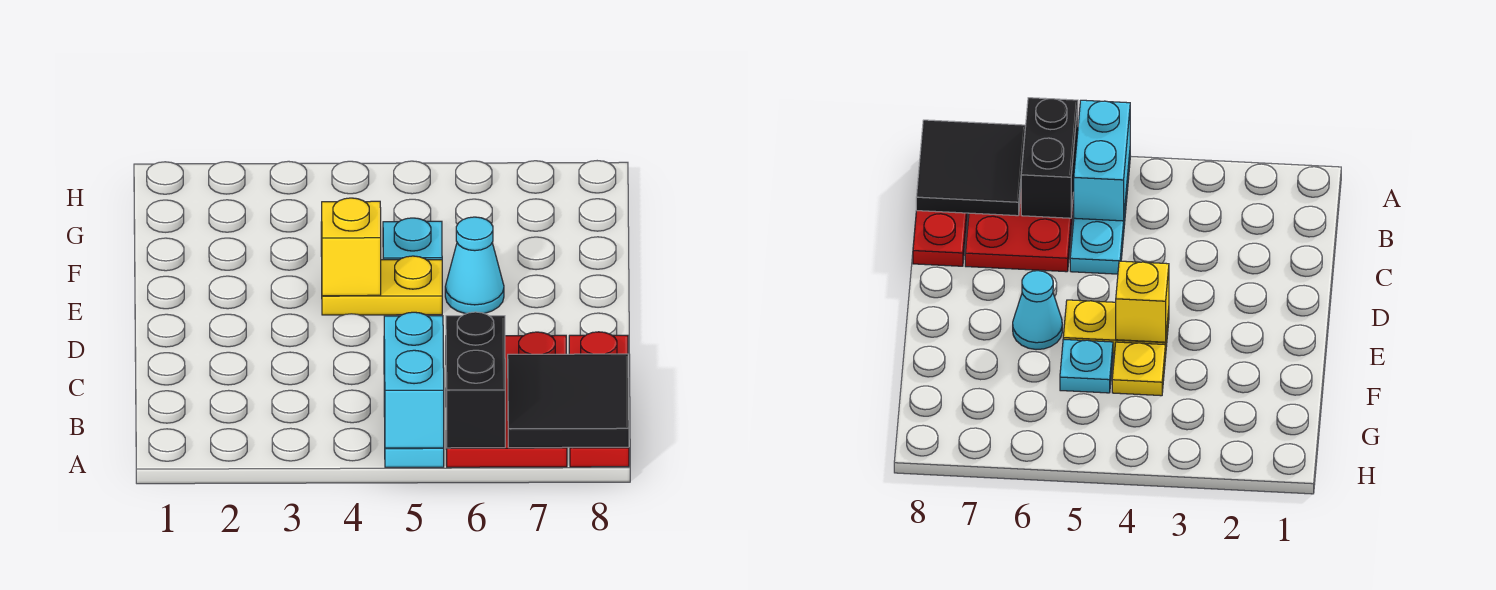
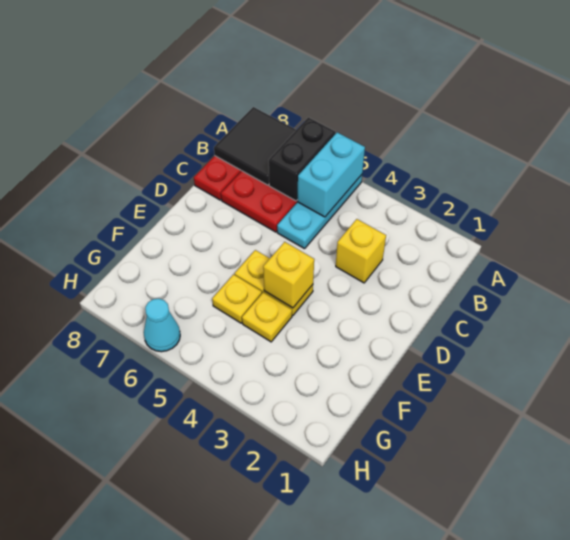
none -> yellow 1x1 brick [336,219,386,283]
cyan 1x1 cone [445,217,504,314] -> cyan 1x1 cone moved to [144,299,180,352]
cyan 1x1 plate [383,218,442,260] -> yellow 1x1 plate [212,274,262,323]

